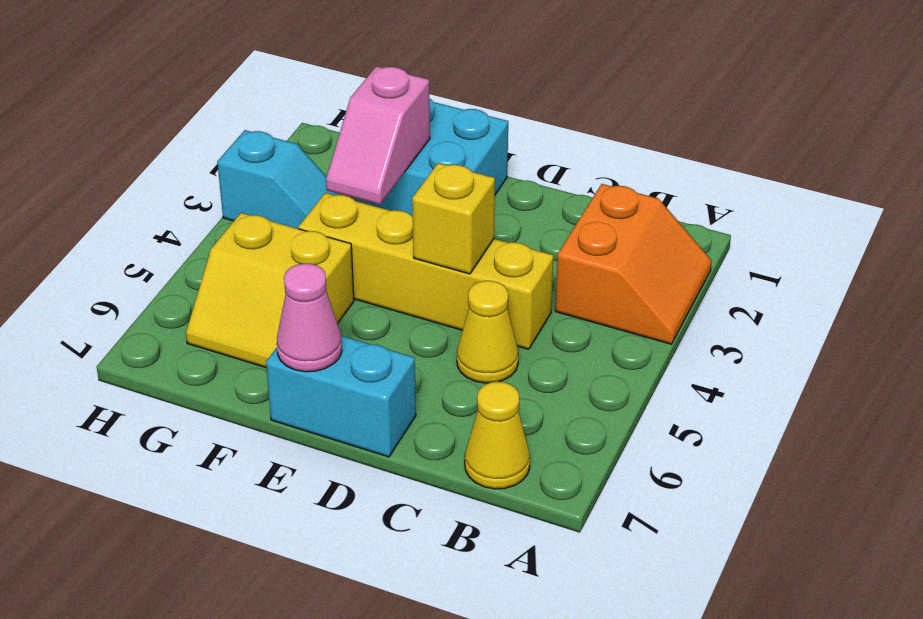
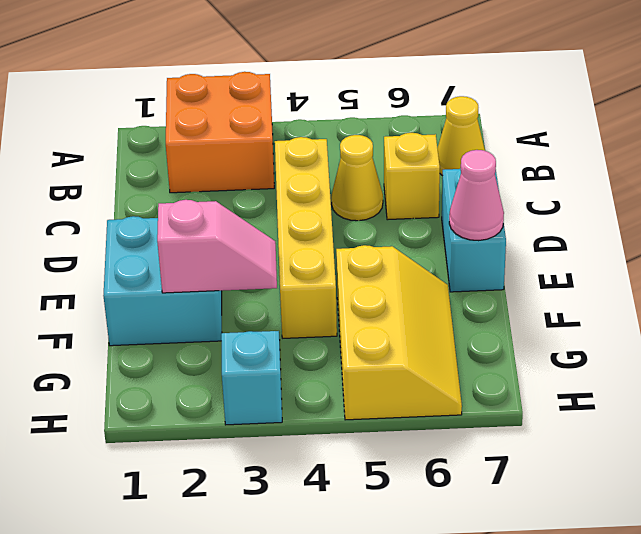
orange 2x2 slope [555,184,712,344] -> orange 2x2 brick [166,72,274,193]
yellow 1x1 brick [412,163,495,274] -> yellow 1x1 brick moved to [384,133,440,220]
yellow 2x2 slope [186,213,354,367] -> yellow 2x3 slope [336,245,462,420]

